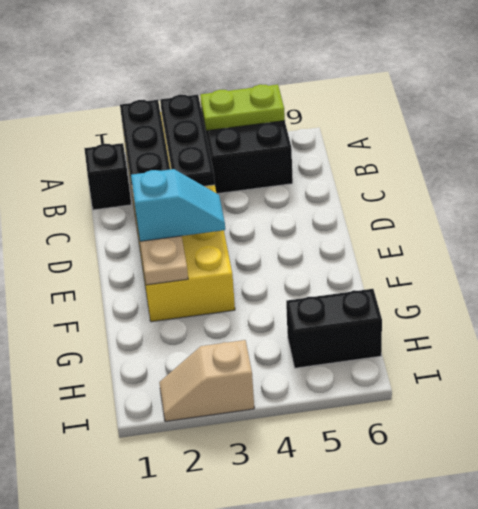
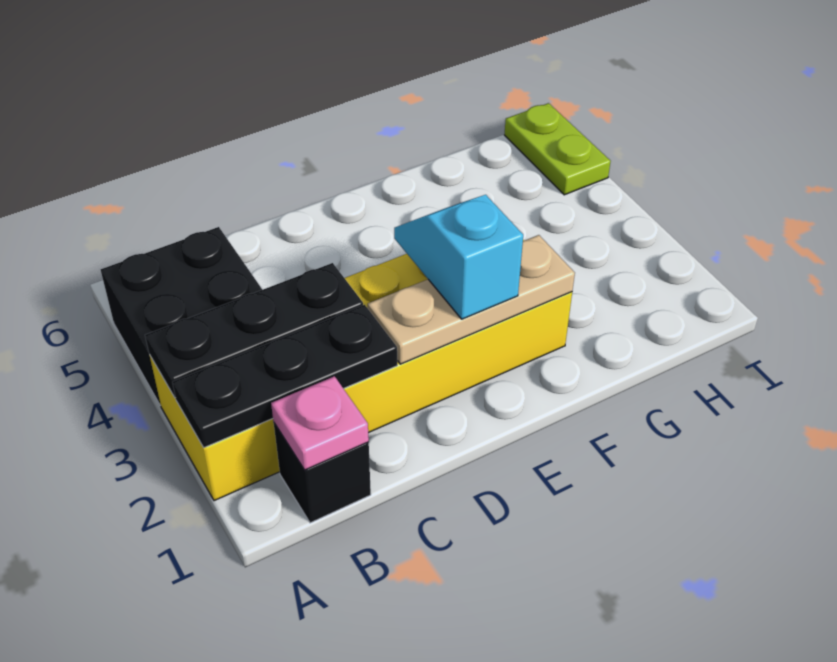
lime 1x2 plate [200,84,285,131] -> lime 1x2 plate moved to [504,103,611,195]
none -> pink 1x1 plate [271,376,369,470]
black 1x2 brick [286,289,382,368] -> none
tan 1x2 slope [159,340,254,421] -> none

